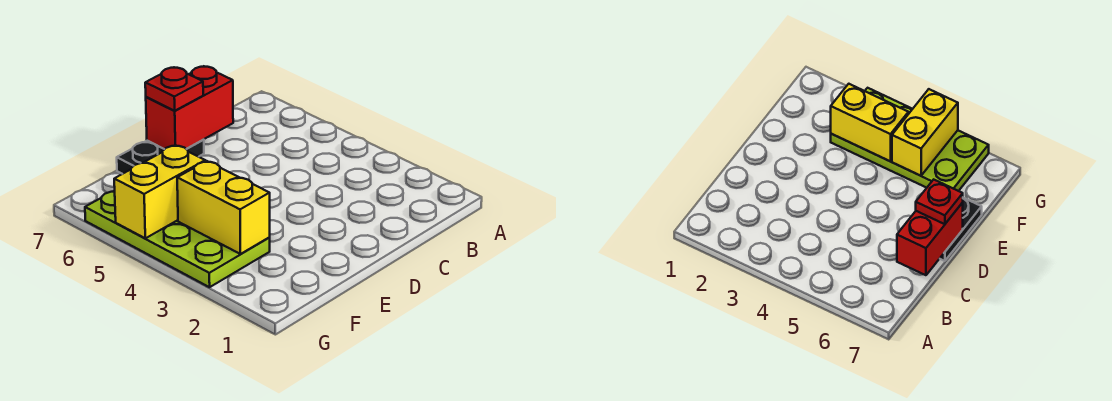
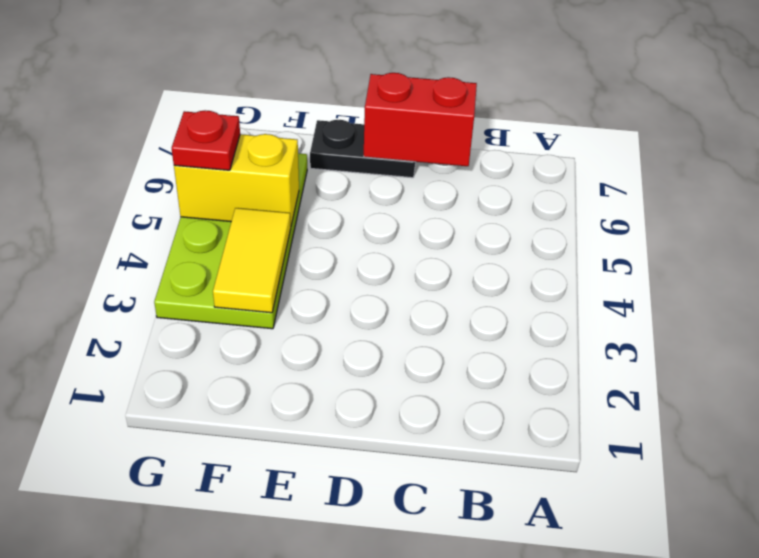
red 1x1 plate [145,68,203,111] -> red 1x1 plate moved to [172,110,240,170]
yellow 1x2 brick [177,161,270,254] -> yellow 1x2 tile [213,208,291,313]

